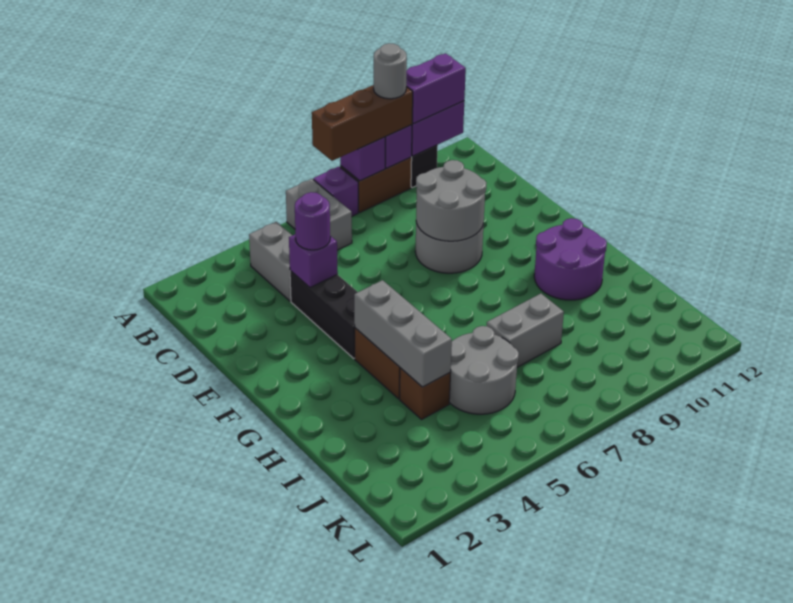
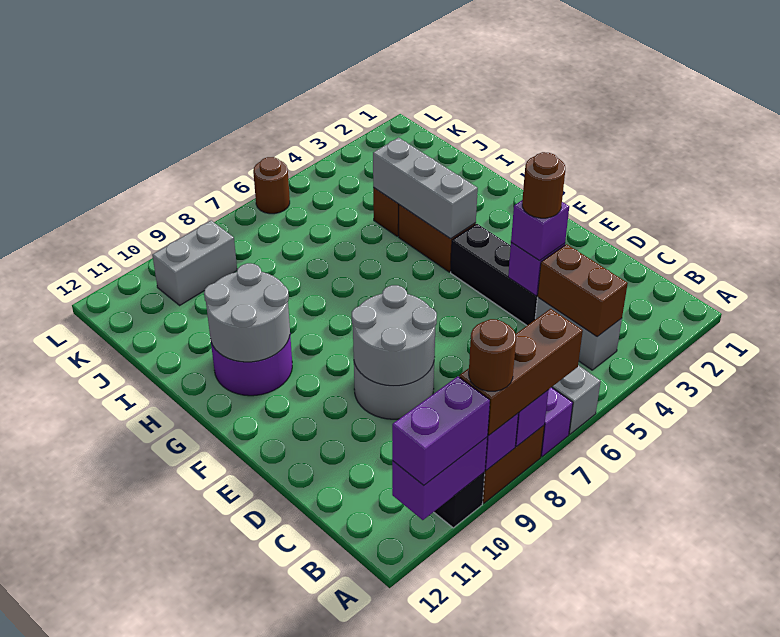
grey 1x1 round brick [374,43,407,99] -> brown 1x1 round brick [469,319,516,391]
none -> brown 1x2 brick [538,244,628,337]
purple 1x1 round brick [295,192,330,250] -> purple 1x1 brick [511,201,569,261]
none -> brown 1x1 round brick [522,152,565,218]
grey 2x2 round brick [449,326,519,414] -> grey 2x2 round brick moved to [204,263,290,362]
grey 1x2 brick [487,294,564,367] -> grey 1x2 brick moved to [152,221,237,305]
none -> brown 1x1 round brick [253,157,290,214]

